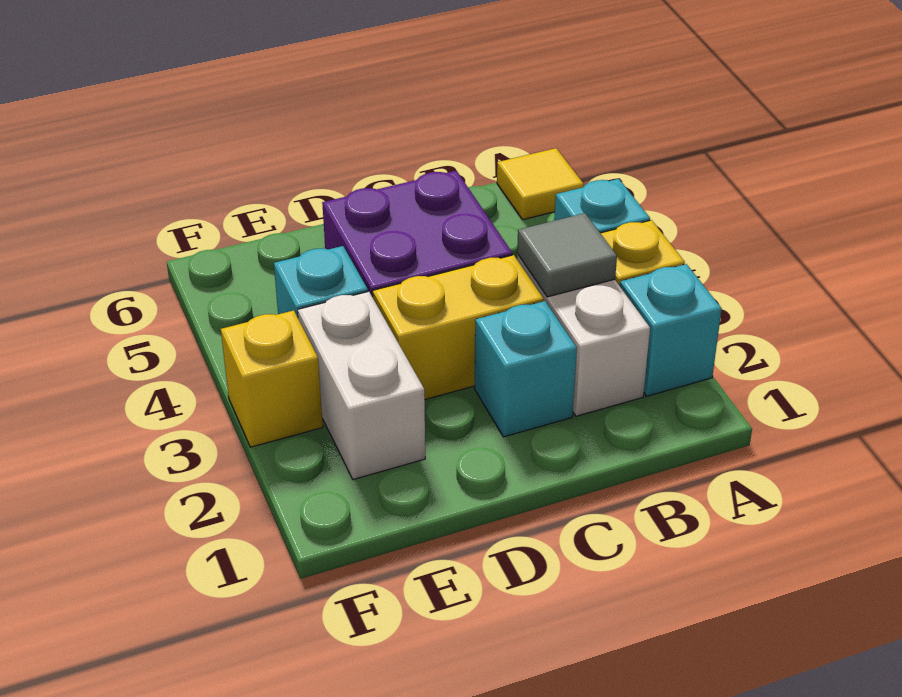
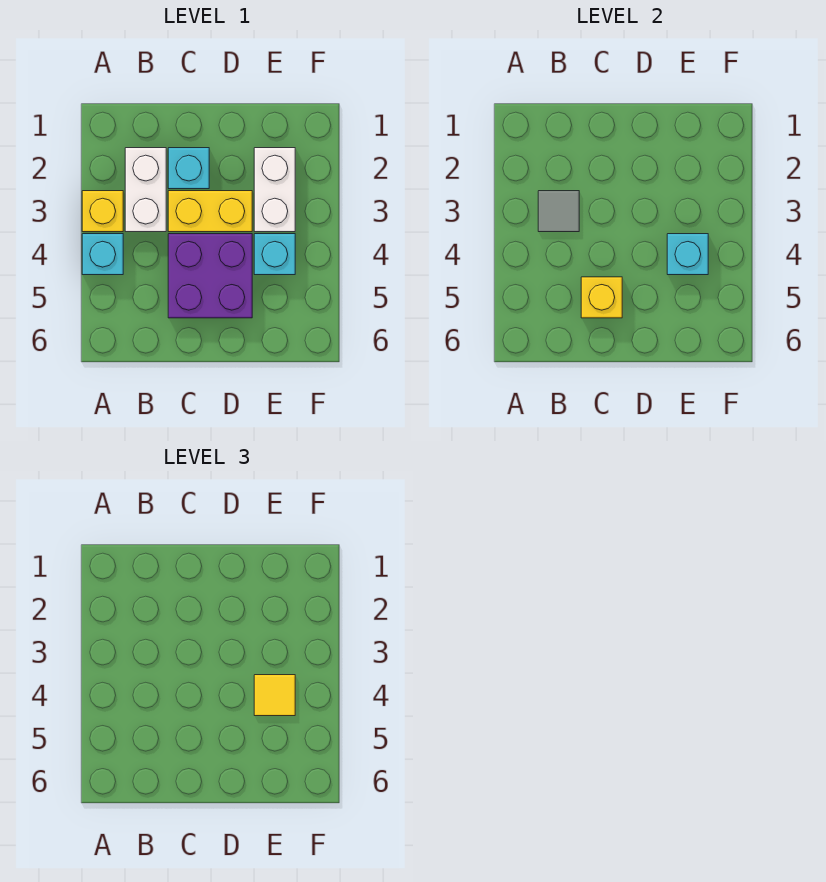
cyan 1x1 brick [620,264,722,396] -> cyan 1x1 brick moved to [667,234,708,275]
yellow 1x1 tile [497,148,584,220] -> yellow 1x1 tile moved to [254,675,295,716]
yellow 1x1 brick [221,310,323,447] -> yellow 1x1 brick moved to [581,277,622,318]

